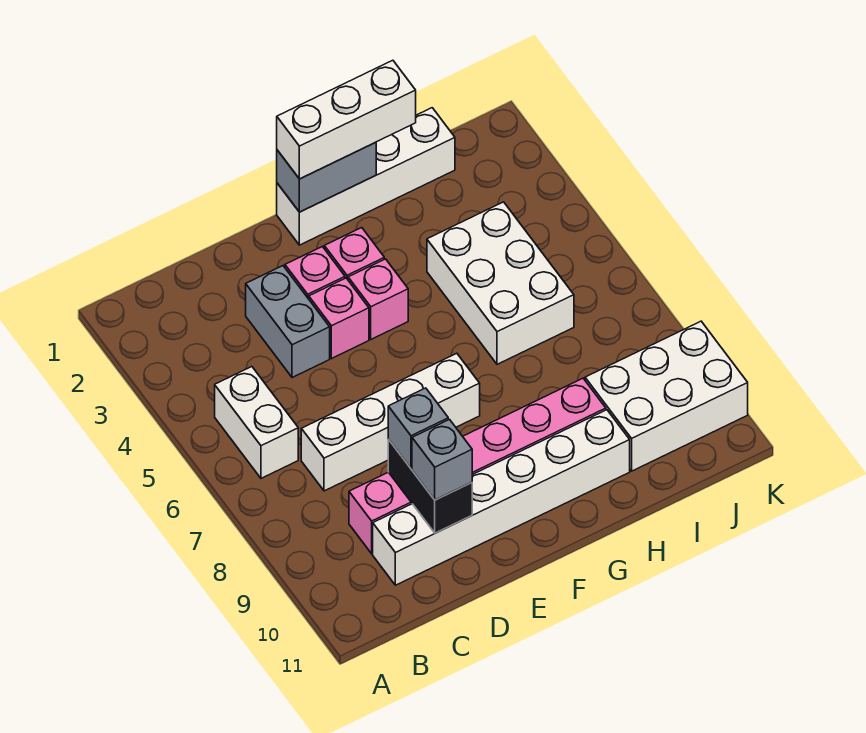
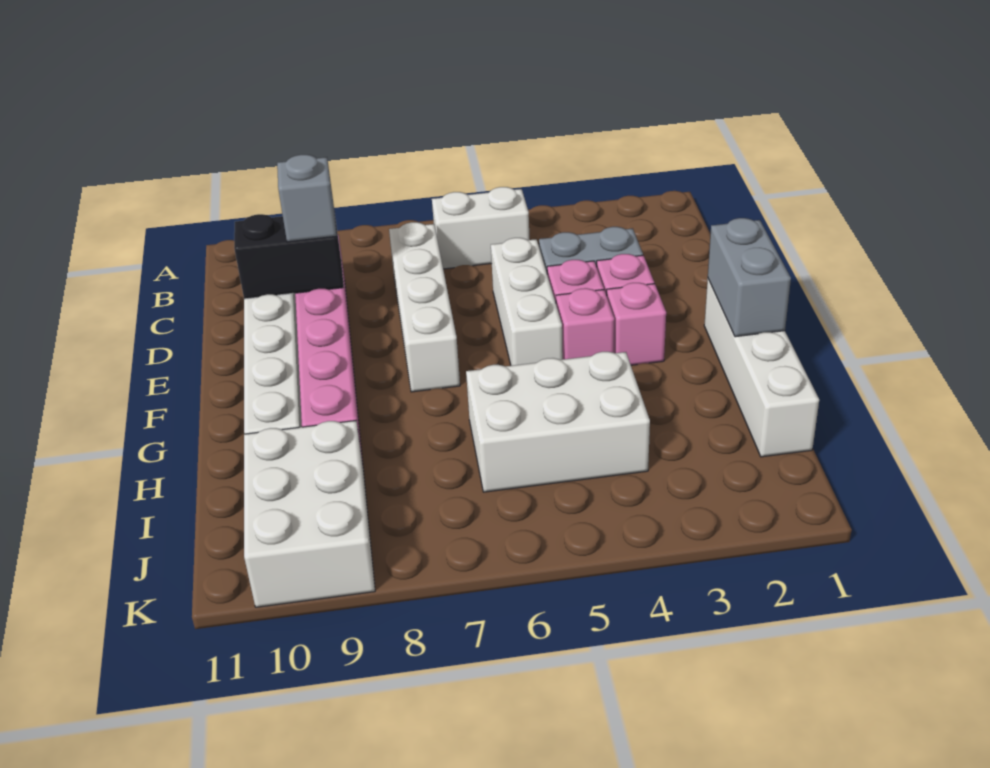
grey 1x1 brick [412,420,472,500] -> none
white 1x3 brick [277,60,416,179] -> white 1x3 brick moved to [491,238,563,366]

